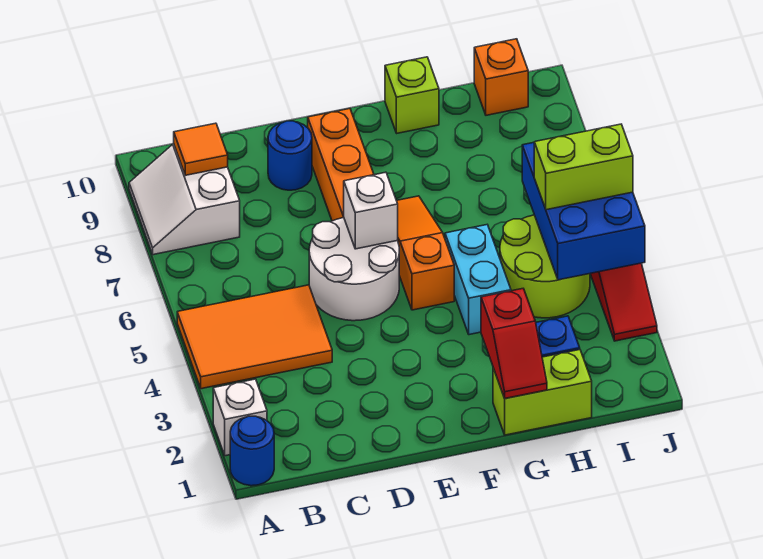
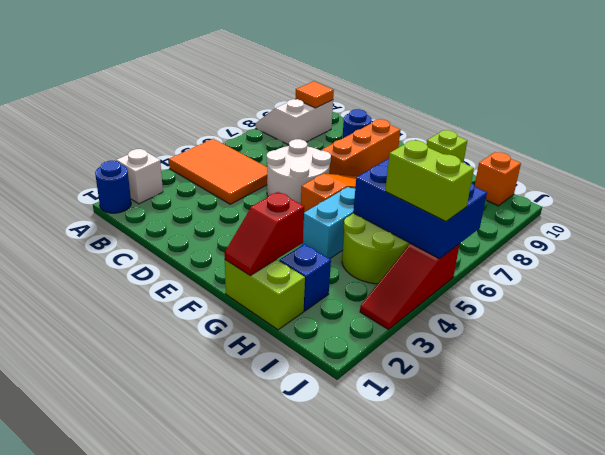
white 1x1 brick [344,172,398,249] -> none
blue 2x3 brick [522,143,645,280] -> blue 2x3 brick turned to [353,159,487,259]

